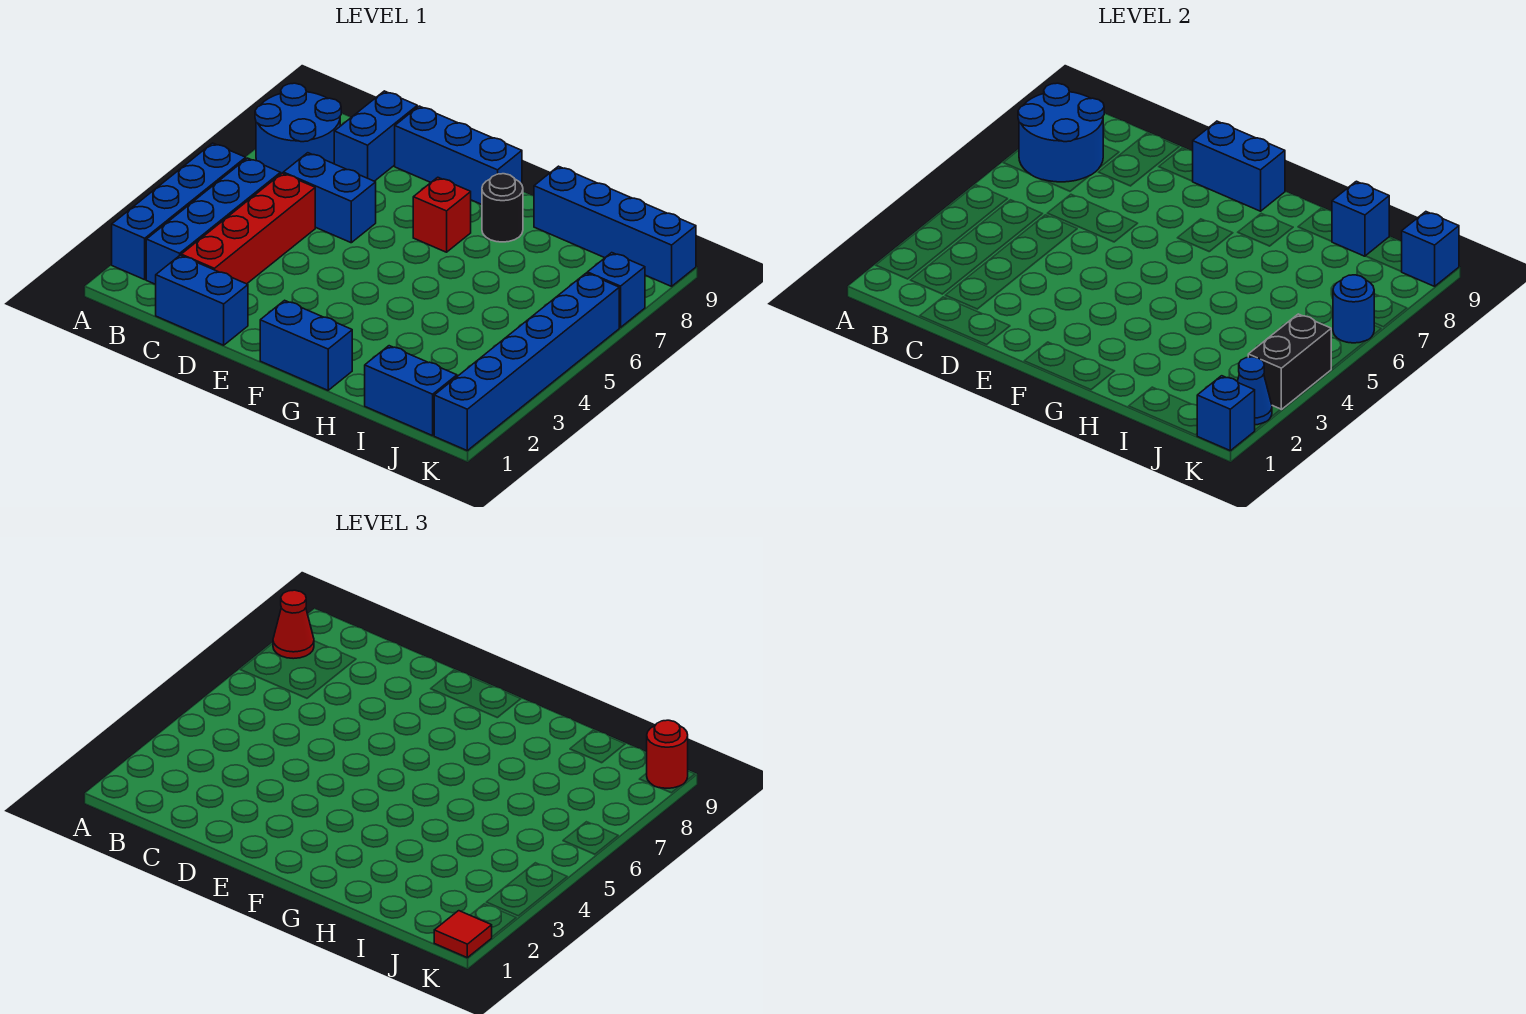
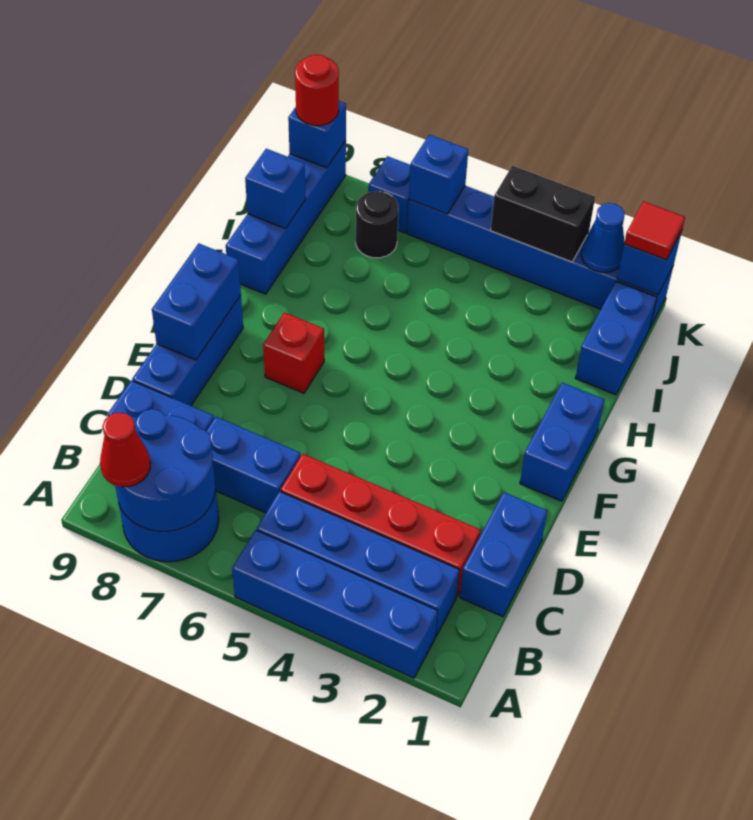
blue 1x2 brick [283,153,376,243] -> blue 1x2 brick turned to [206,417,301,513]
black 1x1 round brick [482,174,523,242] -> black 1x1 round brick moved to [356,191,398,258]
blue 1x1 round brick [1333,275,1374,343] -> blue 1x1 brick [409,135,468,214]

